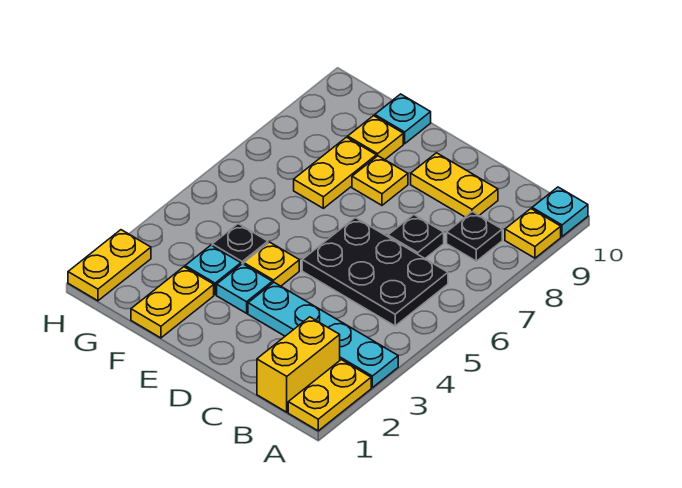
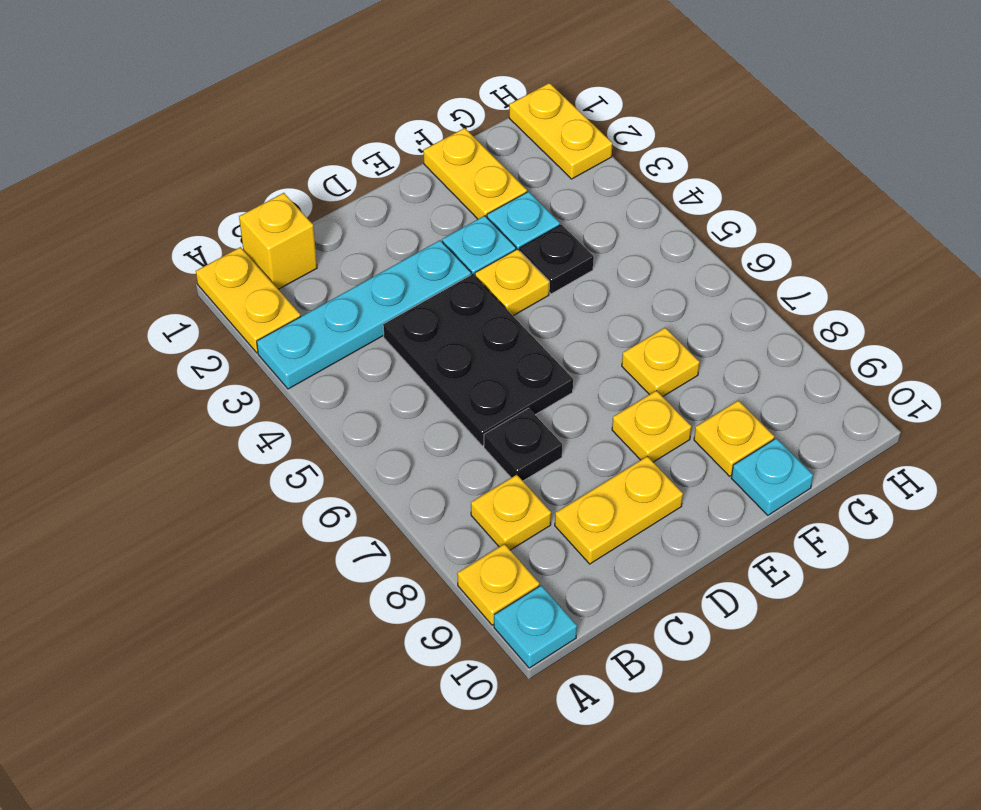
yellow 1x2 brick [257,317,340,412] -> yellow 1x1 brick [239,193,317,289]
black 2x3 plate [302,218,448,326] -> black 2x3 plate turned to [383,274,573,446]
black 1x1 plate [447,212,502,261] -> yellow 1x1 plate [471,475,551,550]
yellow 1x2 plate [294,137,376,208] -> yellow 1x1 plate [622,328,700,397]

